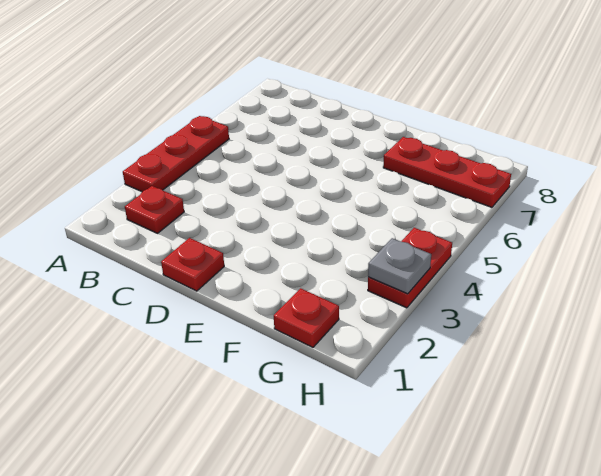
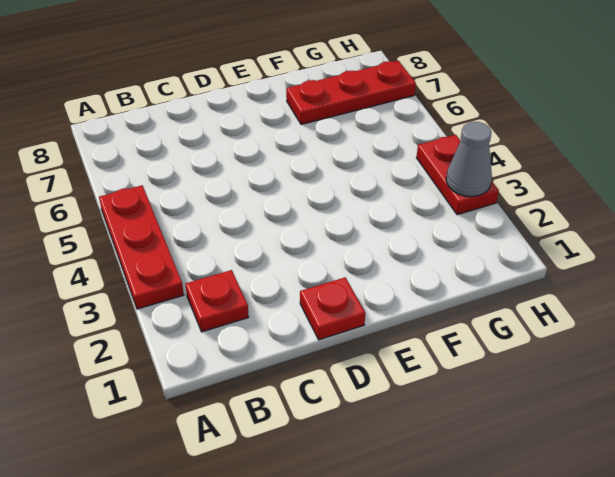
red 1x1 plate [274,288,339,347] -> none
grey 1x1 plate [368,238,431,294] -> grey 1x1 cone [446,122,492,197]

